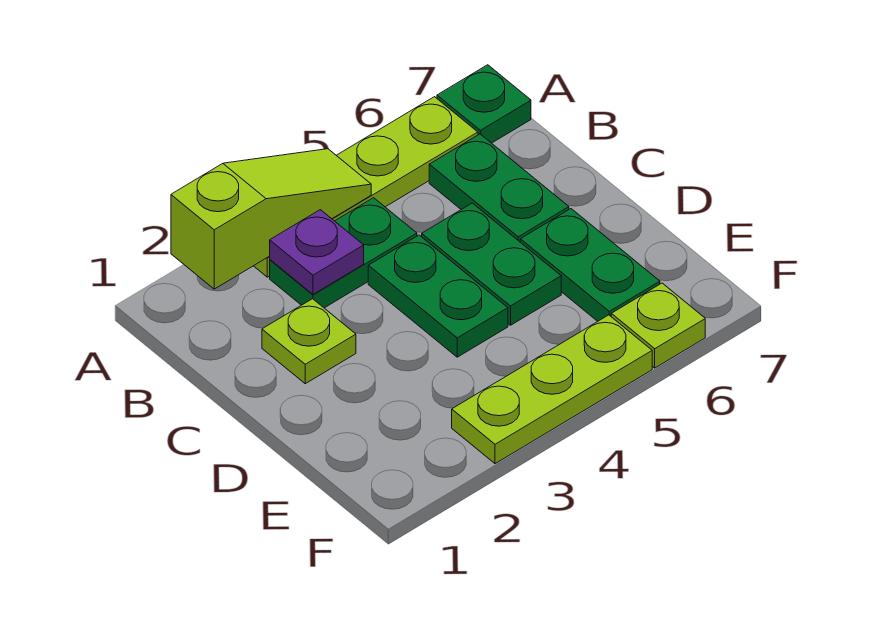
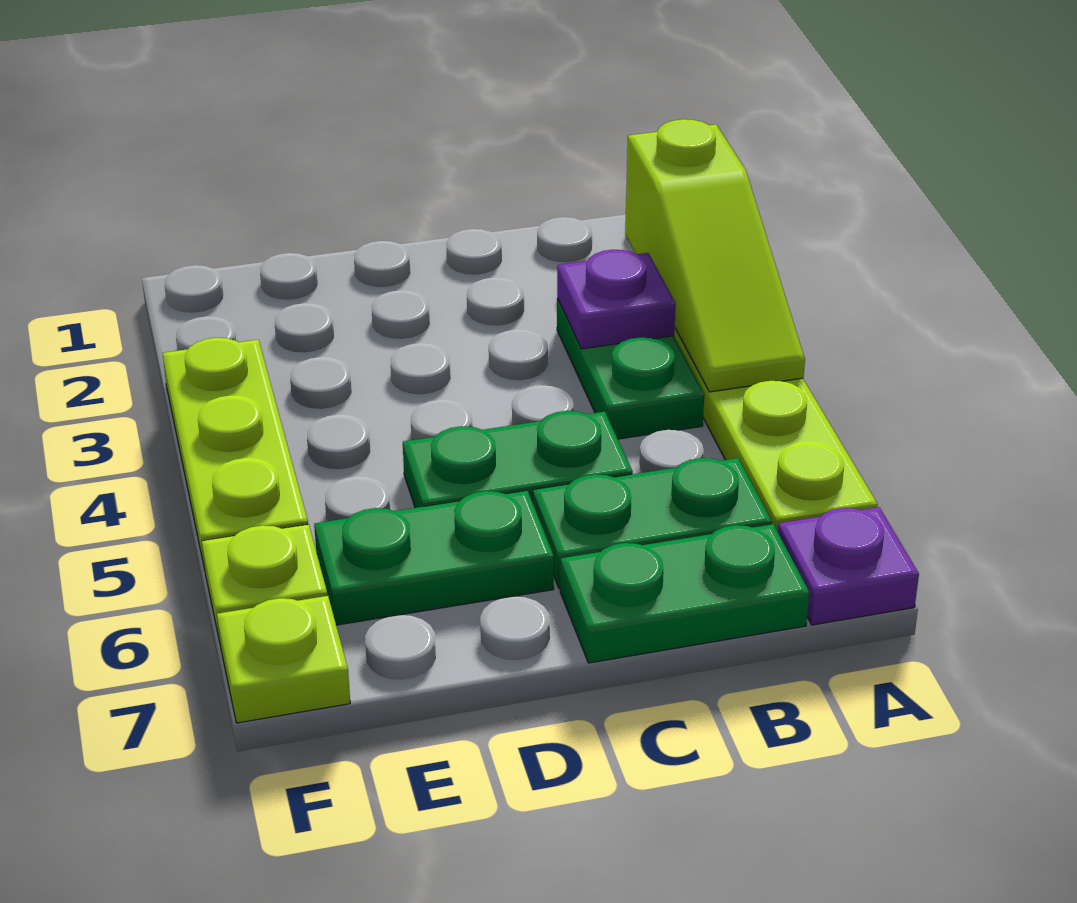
green 1x1 plate [437,65,531,143] -> purple 1x1 plate [778,507,919,625]
lime 1x1 plate [262,299,356,384] -> lime 1x1 plate moved to [217,596,350,723]
green 1x2 plate [368,235,508,357] -> green 1x2 plate moved to [560,524,809,663]

